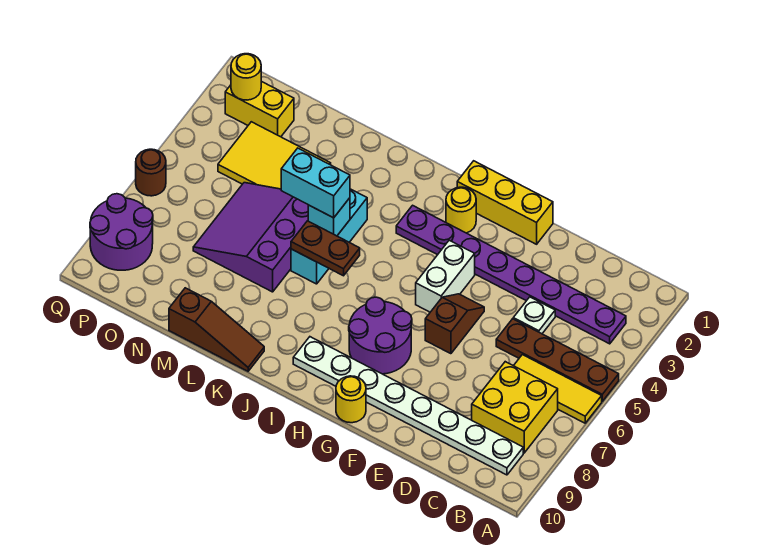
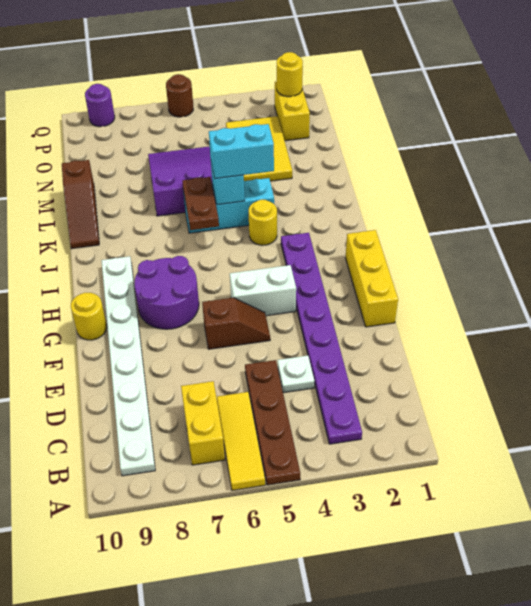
yellow 2x2 brick [472,362,558,453] -> yellow 1x2 brick [181,381,225,465]
yellow 1x1 round brick [446,187,476,233] -> yellow 1x1 round brick moved to [249,200,277,245]
cyan 1x2 brick [281,148,350,218] -> cyan 1x2 brick turned to [209,124,274,179]
purple 2x2 round brick [90,194,153,270] -> purple 1x1 round brick [85,84,115,127]

